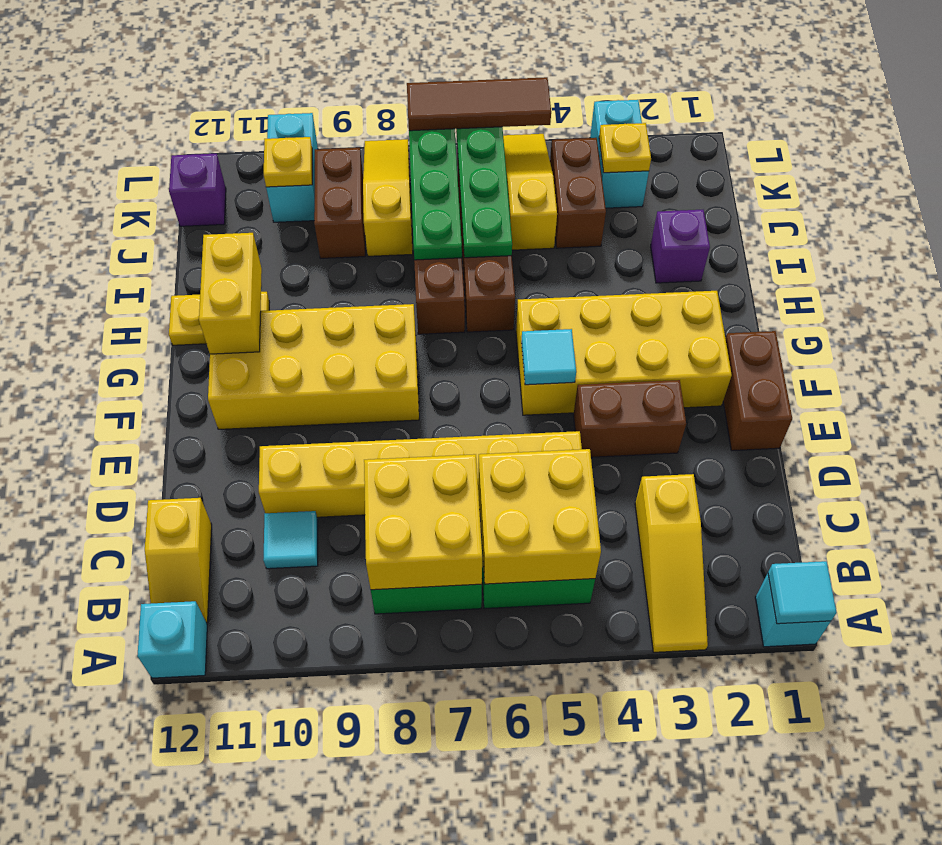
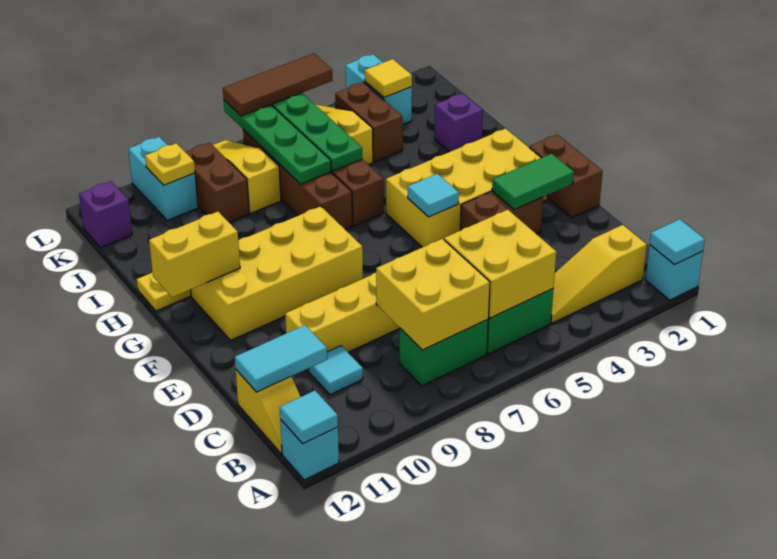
yellow 1x3 slope [635,474,708,652] -> yellow 1x3 slope turned to [551,225,647,323]
none -> cyan 1x1 tile [280,391,338,444]
none -> cyan 1x2 tile [235,325,327,392]
none -> green 1x2 tile [492,154,574,210]
yellow 1x2 brick [199,233,262,354] -> yellow 1x2 brick turned to [149,211,240,297]
yellow 1x1 plate [599,123,651,173] -> yellow 1x1 tile [365,59,412,97]

